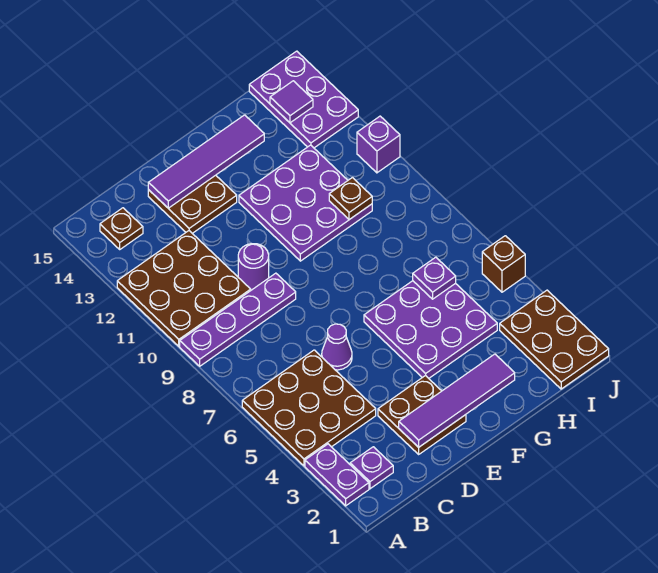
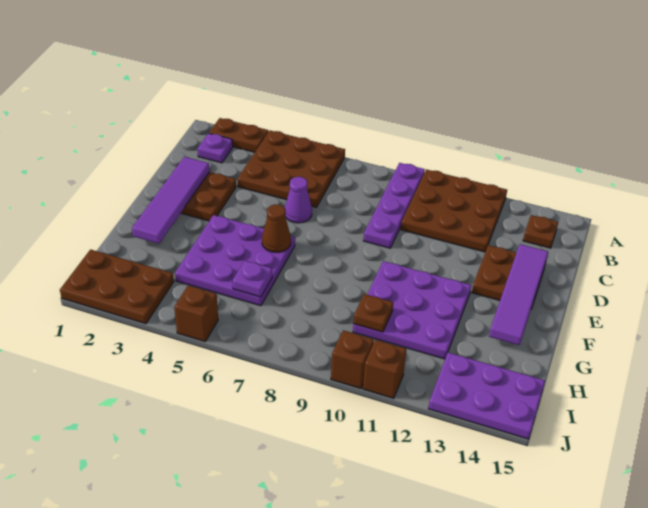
purple 1x2 plate [305,444,369,506] -> brown 1x2 plate [209,118,268,152]
purple 1x1 round brick [238,244,269,290] -> none
none -> brown 1x1 cone [262,204,291,252]
purple 1x1 tile [270,81,313,123] -> none
none -> brown 1x1 brick [331,330,374,389]
purple 1x1 brick [357,116,400,173] -> brown 1x1 brick [363,340,406,398]

